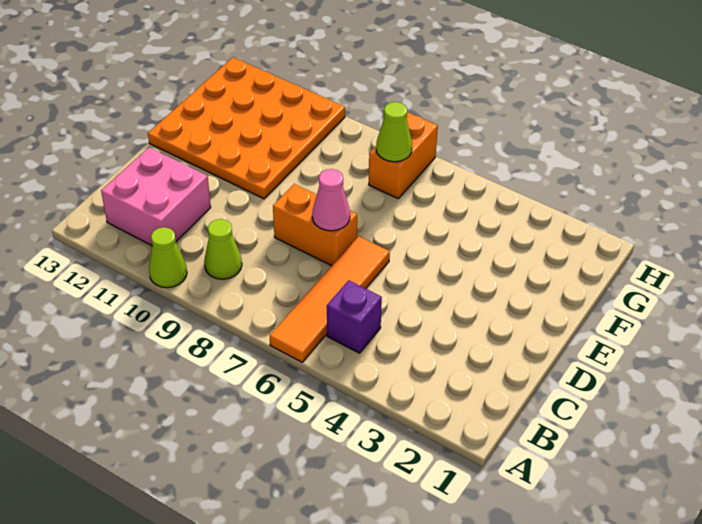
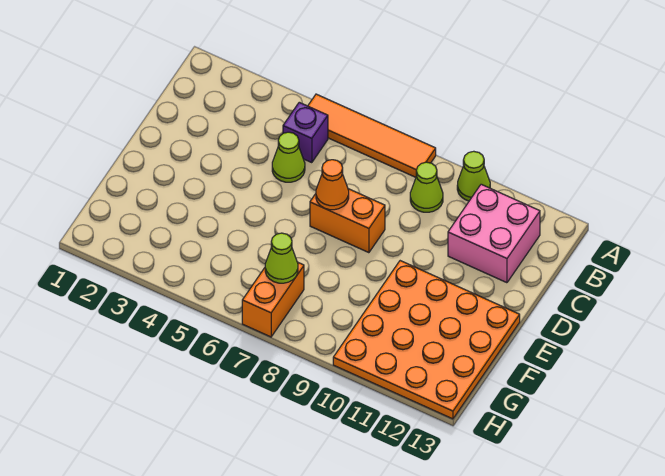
orange 1x4 tile [270,236,390,362] -> orange 1x4 tile turned to [308,94,436,177]
none -> lime 1x1 cone [272,132,305,182]
pink 1x1 cone [312,169,350,231] -> orange 1x1 cone [316,160,349,210]

